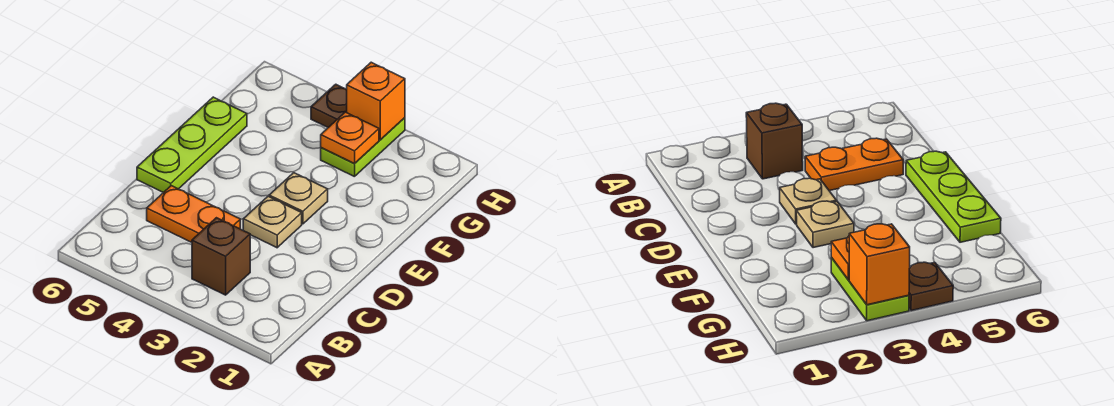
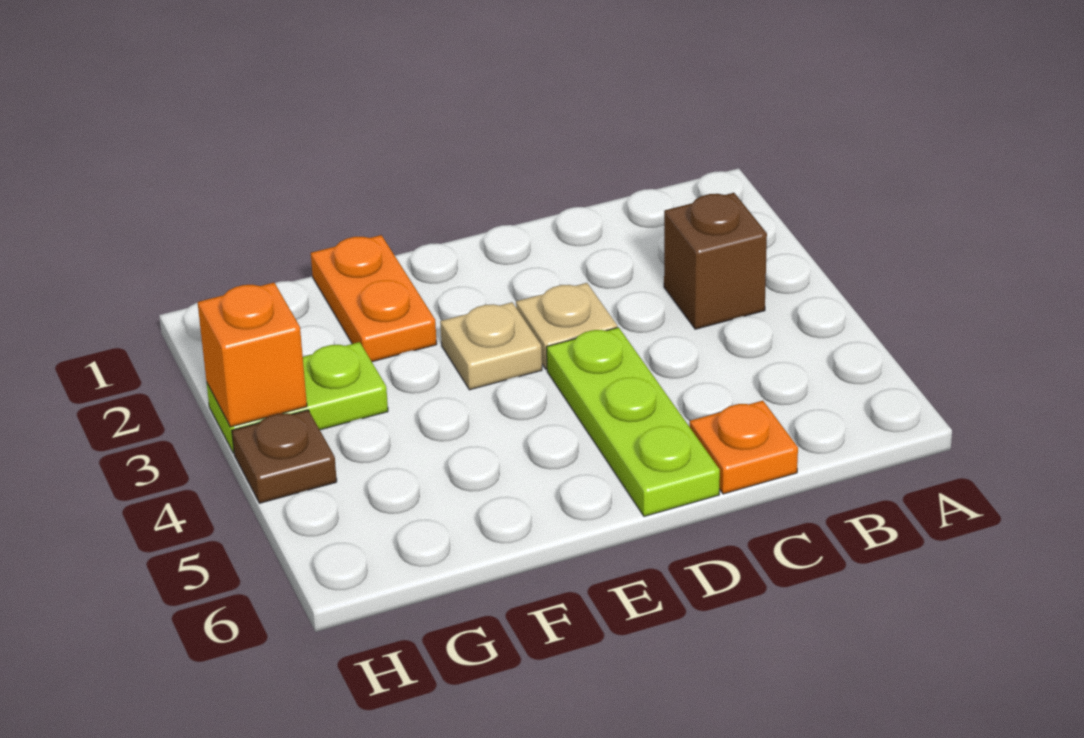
orange 1x2 plate [147,186,240,242] -> orange 1x2 plate moved to [311,235,437,362]
lime 1x3 plate [137,97,247,193] -> lime 1x3 plate turned to [547,327,720,516]
orange 1x1 plate [321,112,379,164] -> orange 1x1 plate moved to [690,401,798,494]

